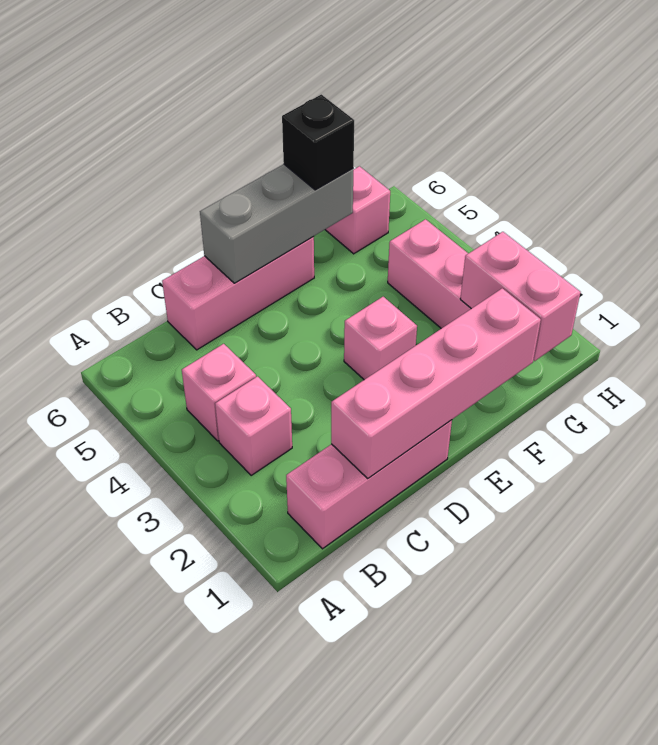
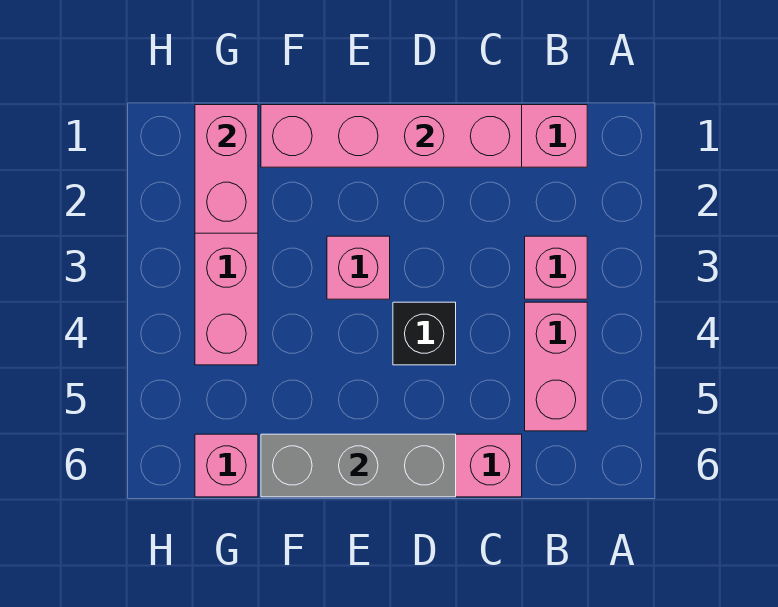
pink 1x1 brick [182,344,256,441] -> pink 1x2 brick [525,302,587,431]
black 1x1 brick [282,94,354,190] -> black 1x1 brick moved to [393,302,456,365]

